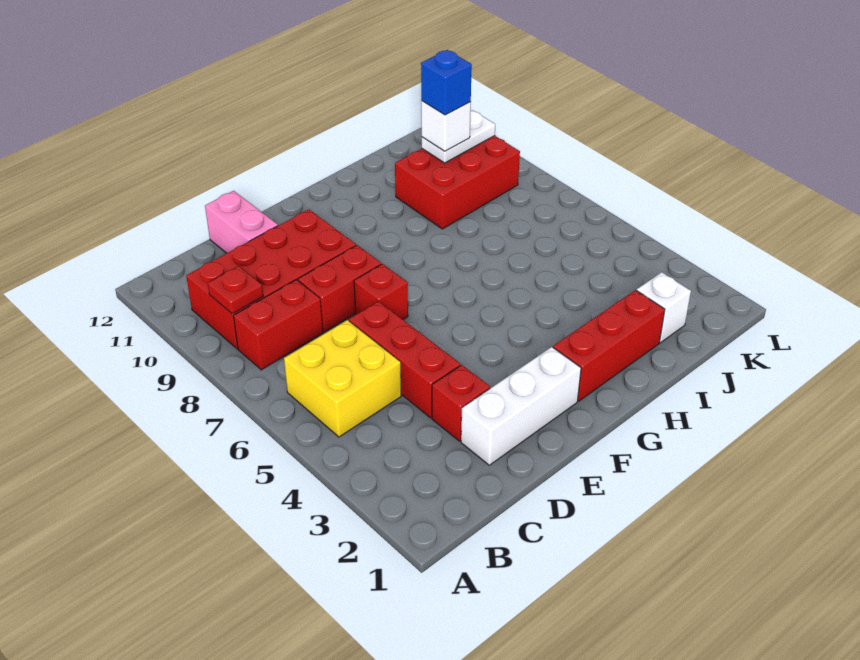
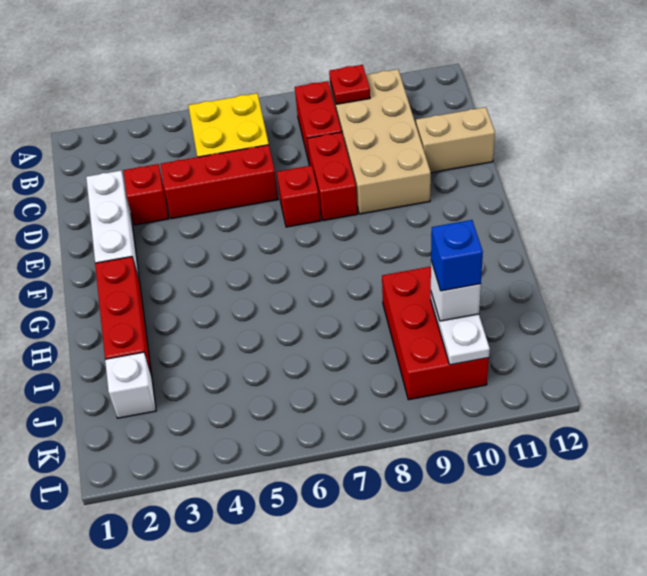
red 2x4 brick [186,209,356,349] -> tan 2x4 brick [330,69,431,214]
pink 1x2 brick [205,191,278,253] -> tan 1x2 brick [416,107,495,173]

